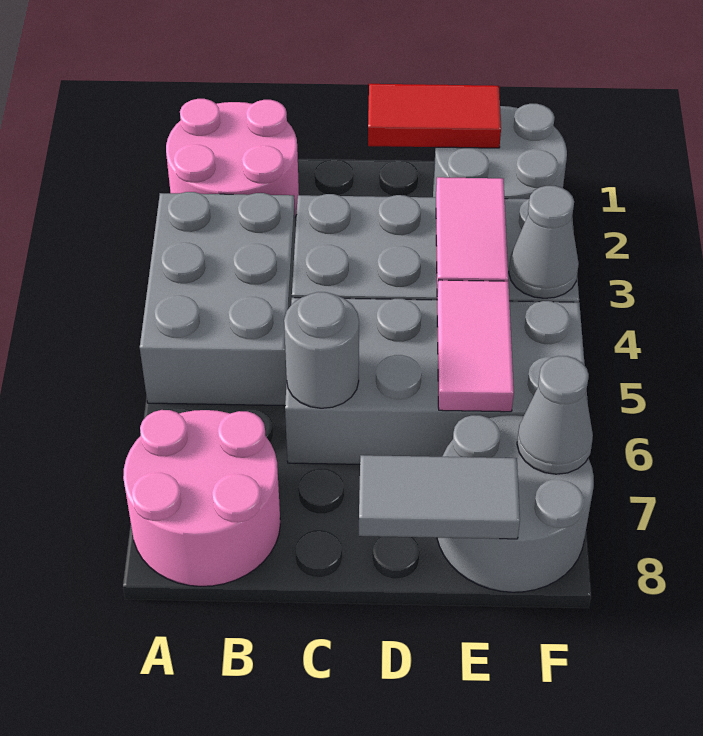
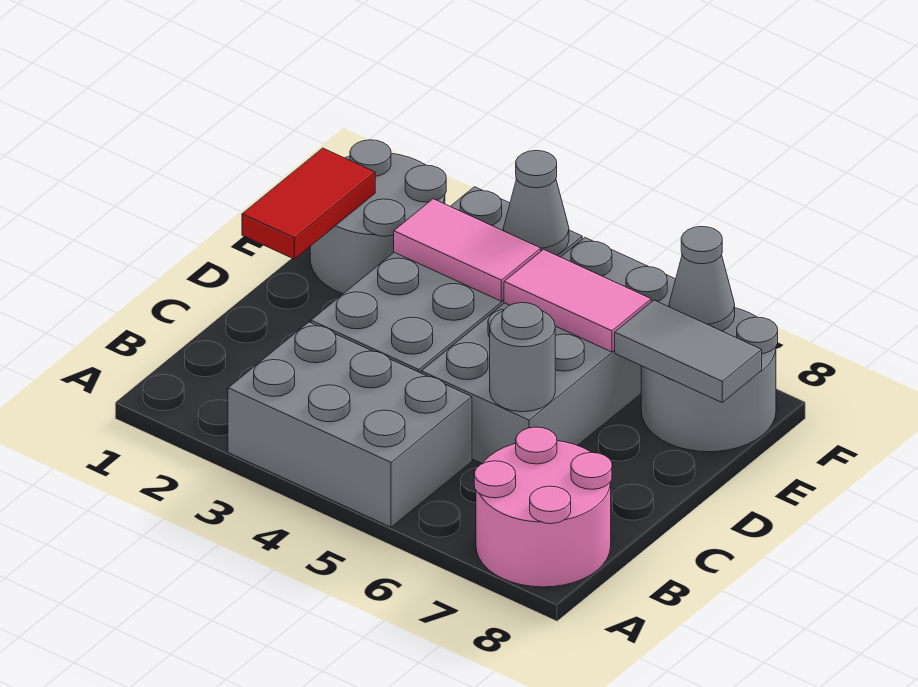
pink 2x2 round brick [166,99,299,217] -> none
grey 1x2 tile [359,455,520,539] -> grey 1x2 tile turned to [615,300,762,402]

